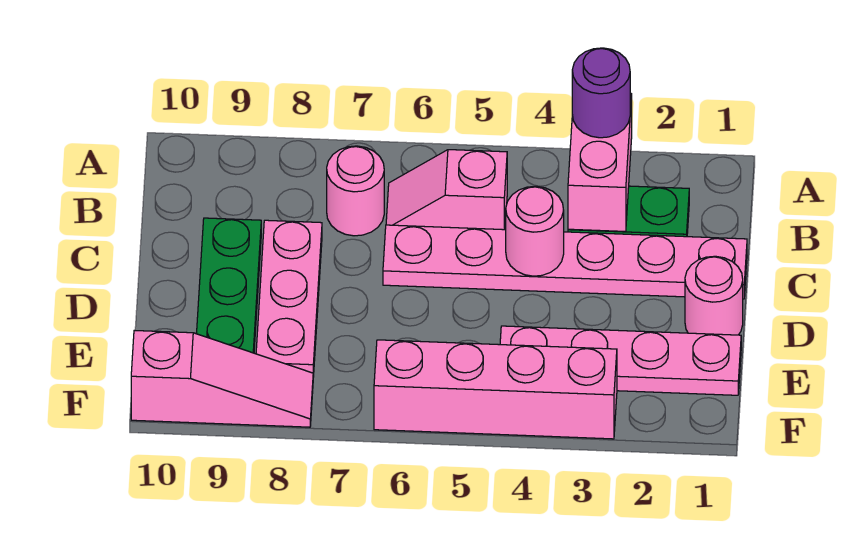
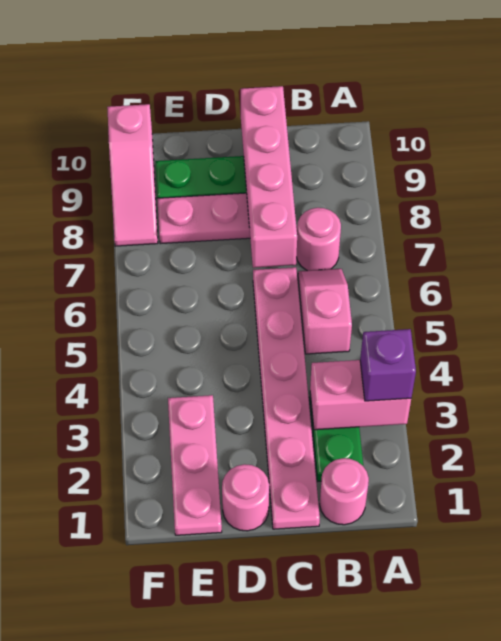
purple 1x1 round brick [572,48,630,138] -> purple 1x1 brick [360,329,416,401]
pink 1x1 round brick [506,186,564,276] -> pink 1x1 round brick moved to [320,458,369,525]
pink 1x4 plate [500,326,741,395] -> pink 1x3 plate [168,395,222,535]
pink 1x4 brick [374,340,617,439] -> pink 1x4 brick moved to [241,86,297,268]

